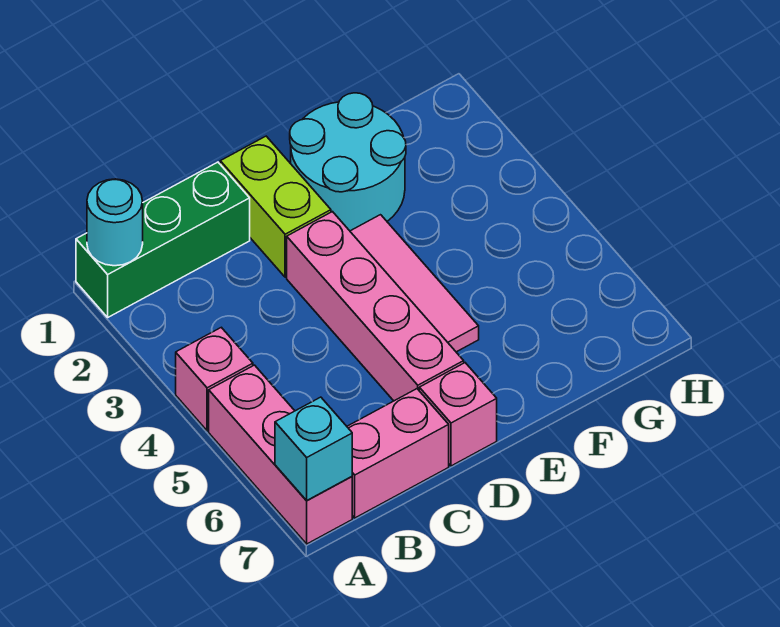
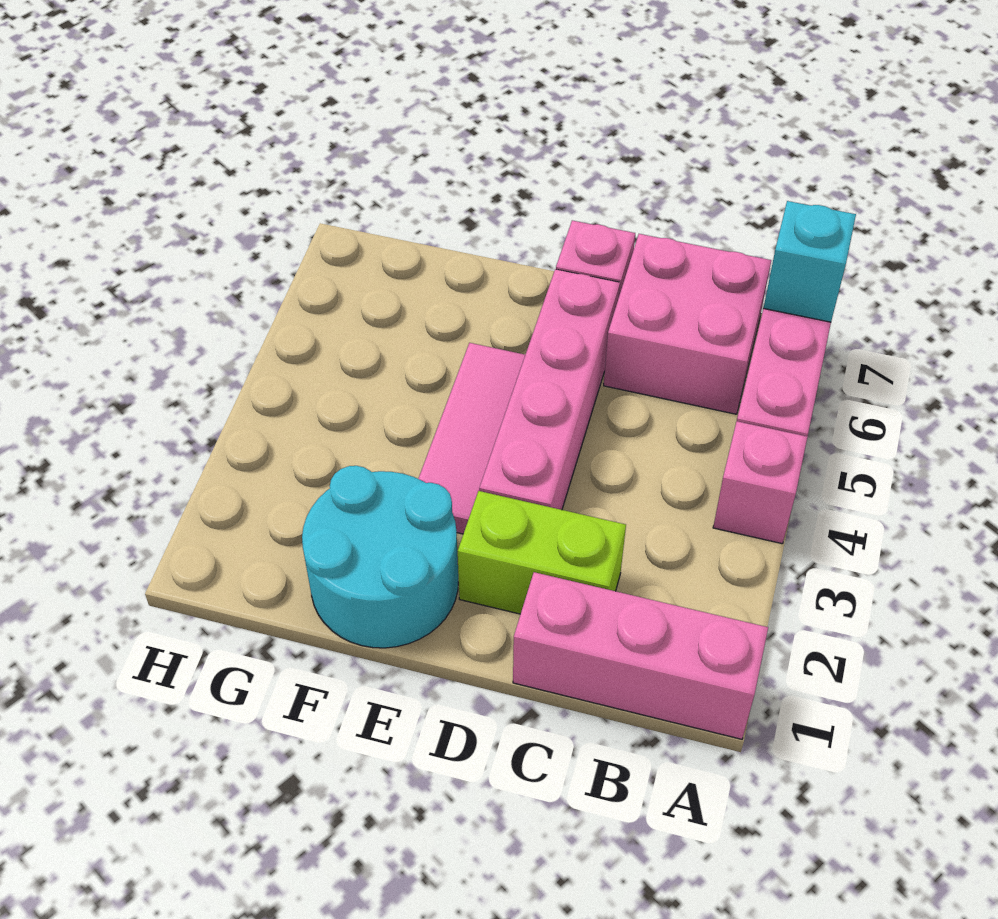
green 1x3 brick [76,162,250,317] -> pink 1x3 brick [513,572,768,739]
cyan 1x1 round brick [87,179,143,266] -> none
pink 1x2 brick [347,389,449,518] -> pink 2x2 brick [604,234,771,414]
lime 1x2 brick [220,136,331,277] -> lime 1x2 brick turned to [458,491,626,614]

